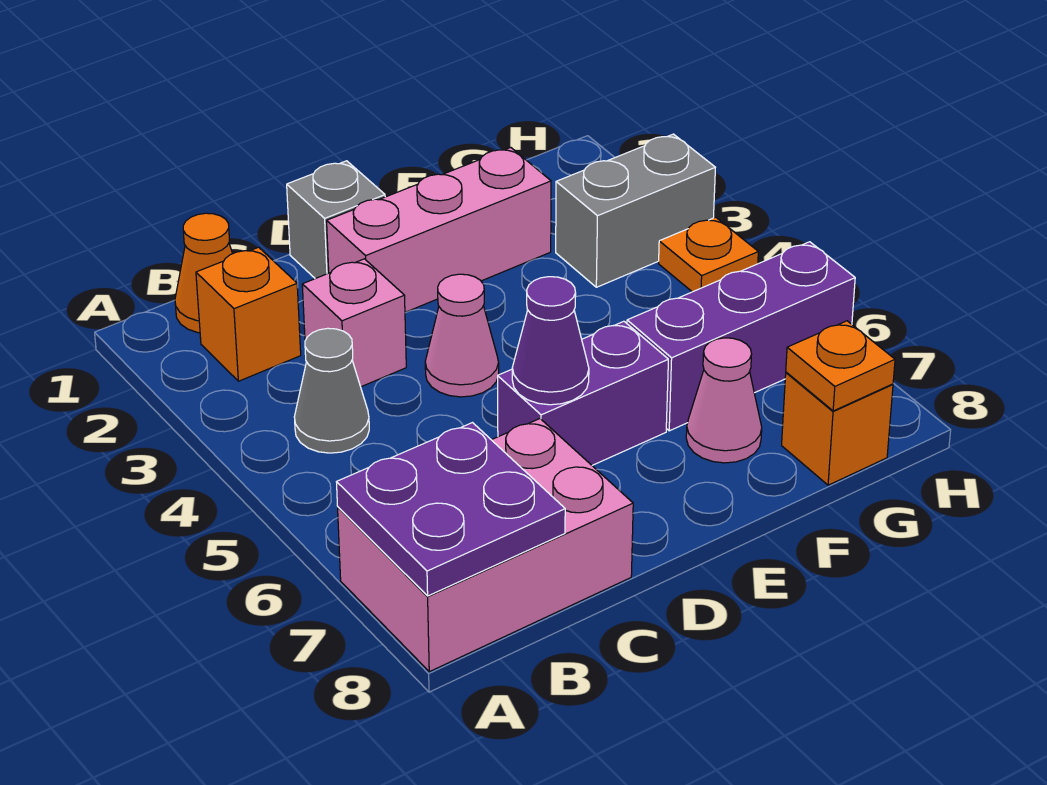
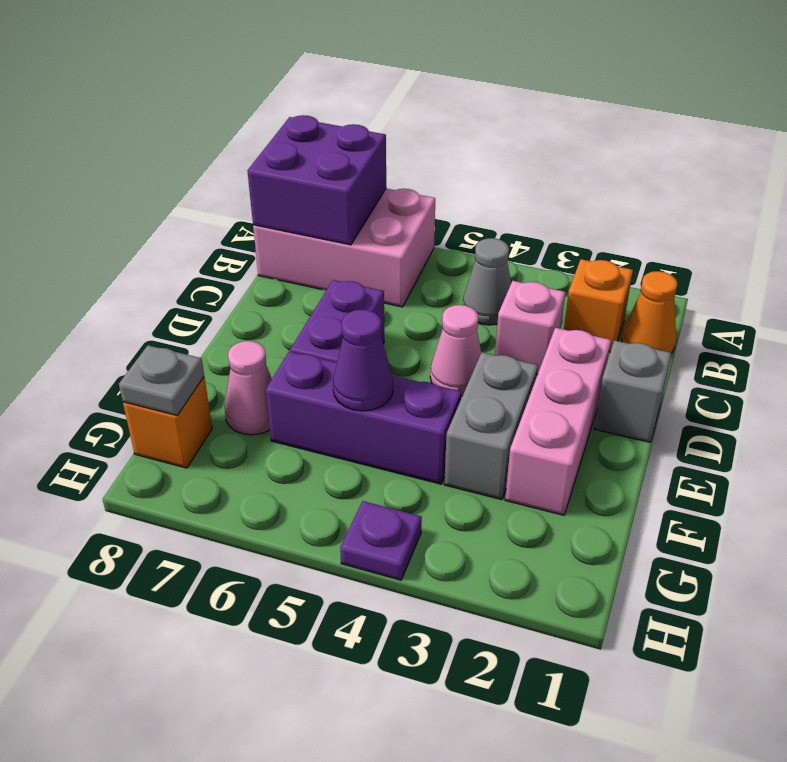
pink 2x3 brick [338,419,633,672] -> pink 2x3 brick turned to [253,189,435,307]
purple 2x2 plate [337,423,565,596] -> purple 2x2 brick [247,115,386,245]
purple 1x1 cone [512,277,589,405] -> purple 1x1 cone moved to [333,310,393,411]
purple 1x3 brick [627,242,855,431] -> purple 1x3 brick turned to [266,352,461,484]
grey 1x2 brick [556,134,715,287] -> grey 1x2 brick moved to [444,352,538,500]
orange 1x1 plate [786,321,895,411] -> grey 1x1 plate [119,345,204,415]
orange 1x1 plate [659,217,758,292] -> purple 1x1 plate [340,501,422,580]

